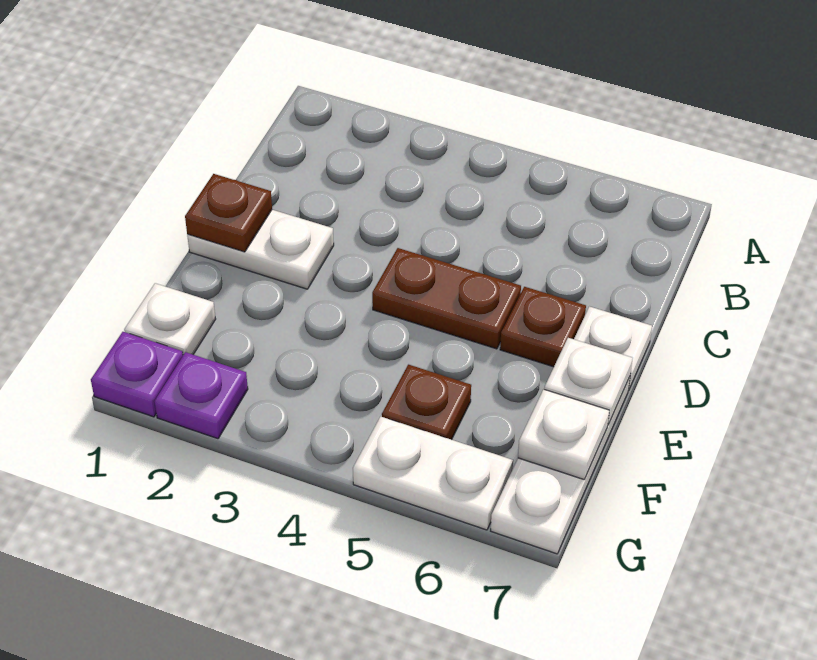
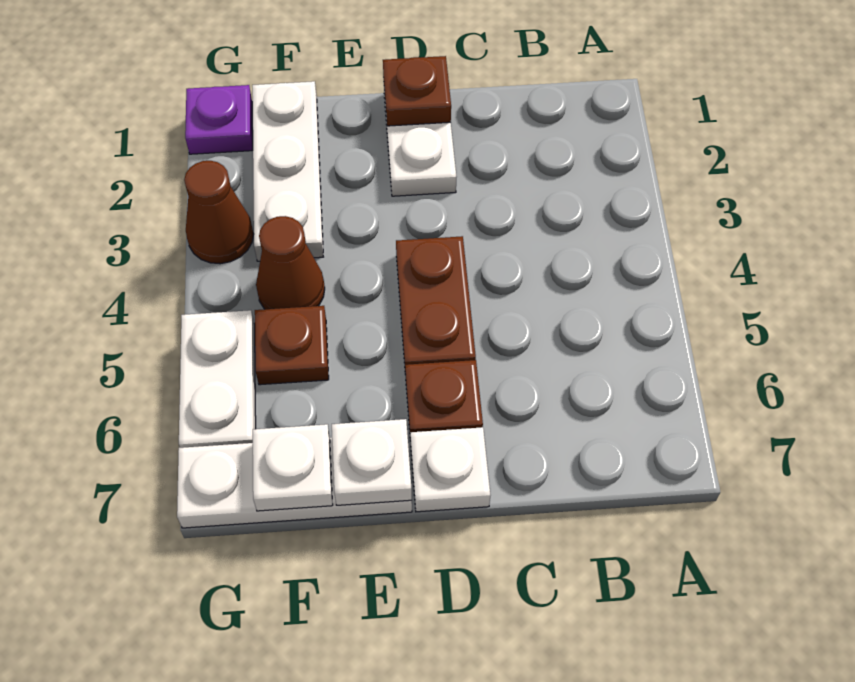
white 1x1 plate [124,283,216,355] -> white 1x3 plate [252,81,323,261]
none -> brown 1x1 cone [256,216,325,309]
purple 1x1 plate [154,352,248,439] -> none
none -> brown 1x1 cone [184,161,254,264]

